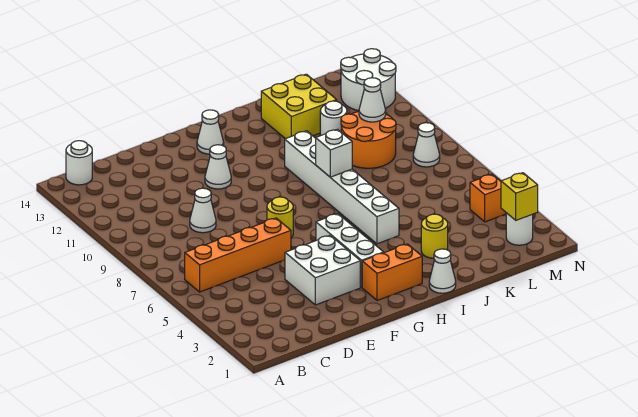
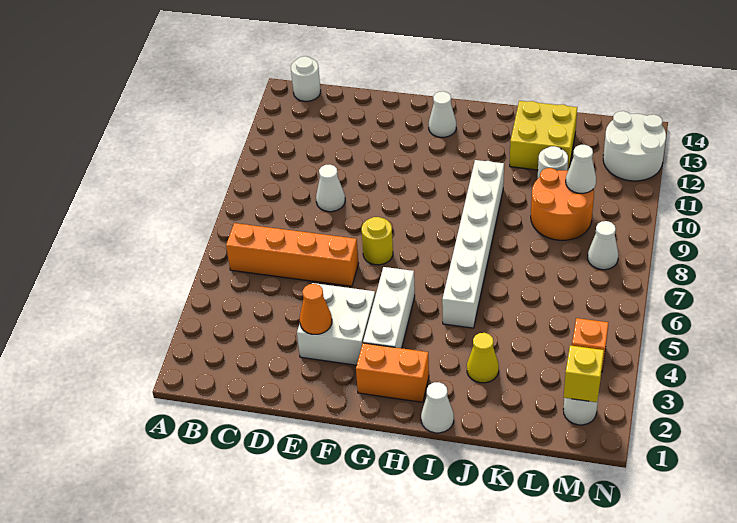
none -> orange 1x1 cone [300,284,332,334]
white 1x1 cone [205,145,231,189] -> none
white 1x1 brick [316,129,352,177] -> none
yellow 1x1 round brick [421,214,448,258] -> yellow 1x1 cone [467,333,499,383]

